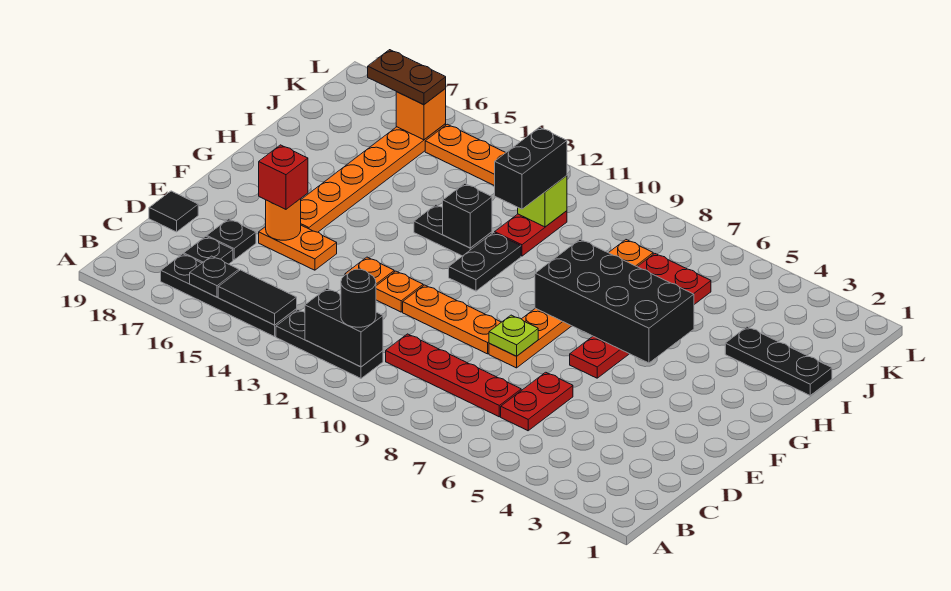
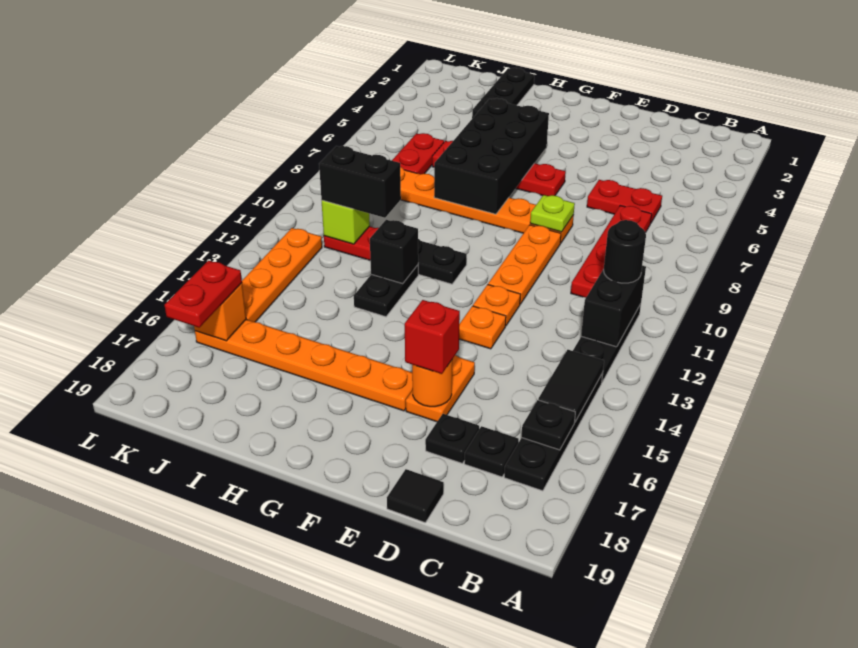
brown 1x2 plate [368,50,446,104] -> red 1x2 plate [165,261,242,327]

